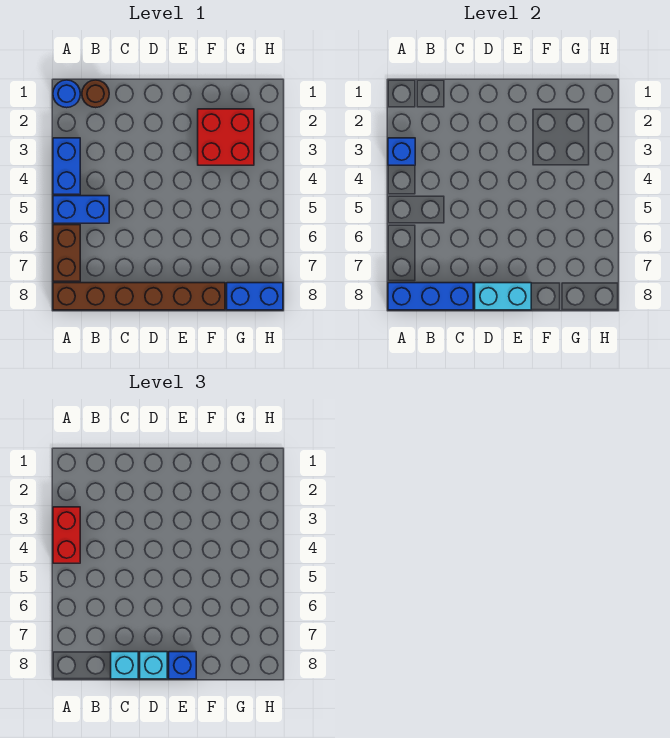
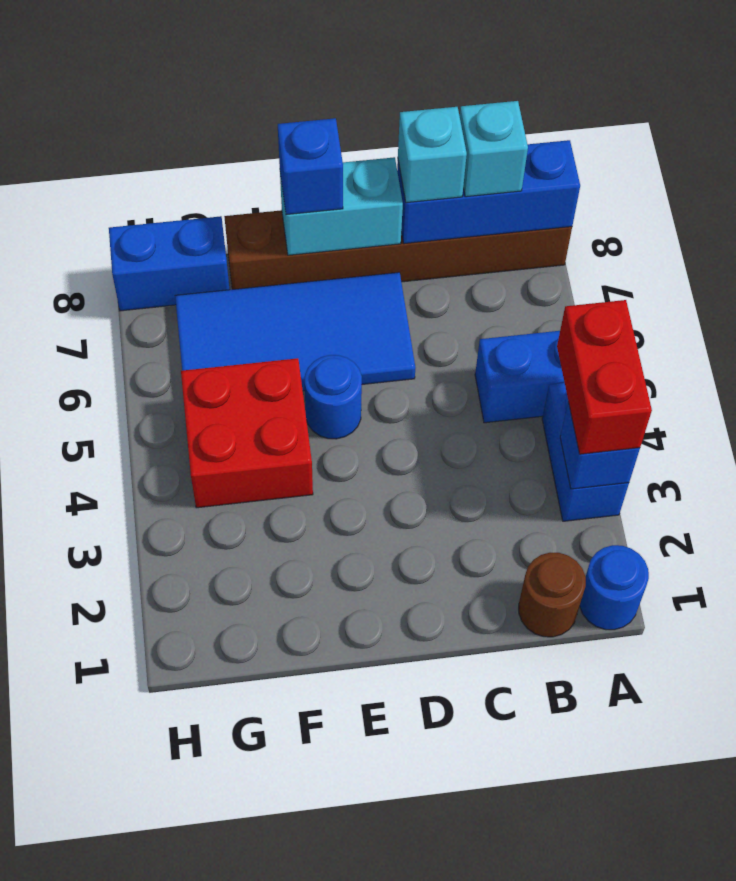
brown 1x2 brick [53,225,80,281] -> none
none -> blue 2x4 tile [175,272,415,391]
cyan 1x1 brick [140,652,167,679] -> cyan 1x1 brick moved to [460,101,528,197]
none -> blue 1x1 round brick [305,355,362,439]
red 2x2 brick [198,109,254,165] -> red 2x2 brick moved to [181,358,313,508]

